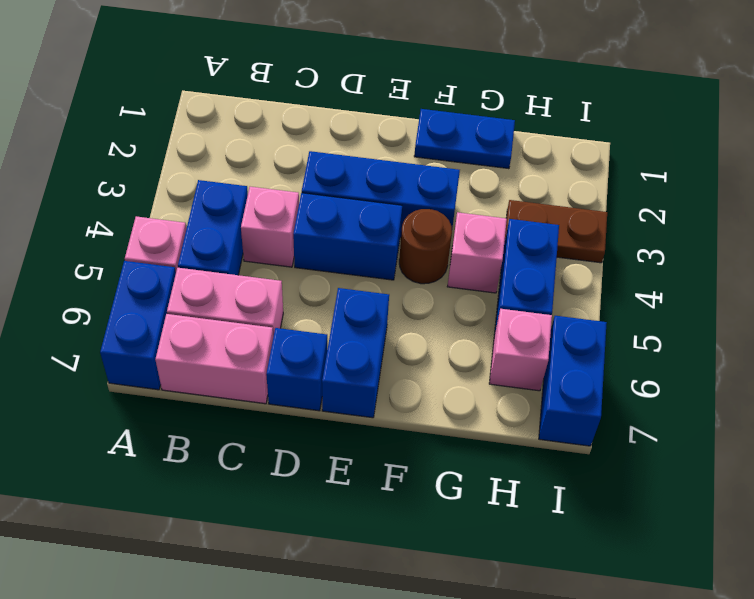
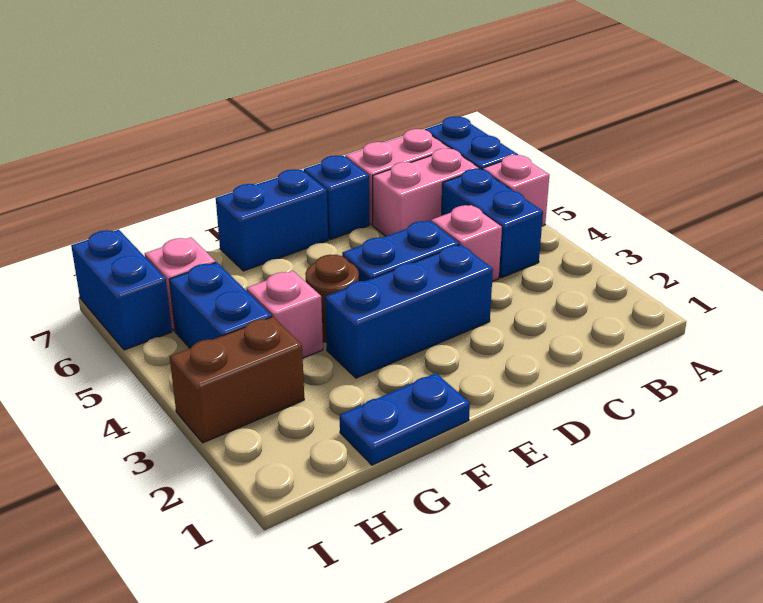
blue 1x2 brick [322,288,389,418] -> blue 1x2 brick turned to [216,169,328,271]
brown 1x2 plate [504,200,607,263] -> brown 1x2 brick [170,317,304,443]

